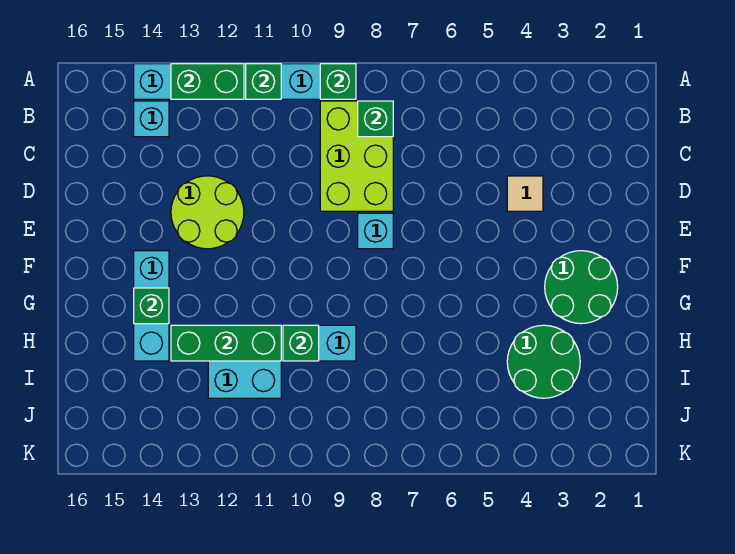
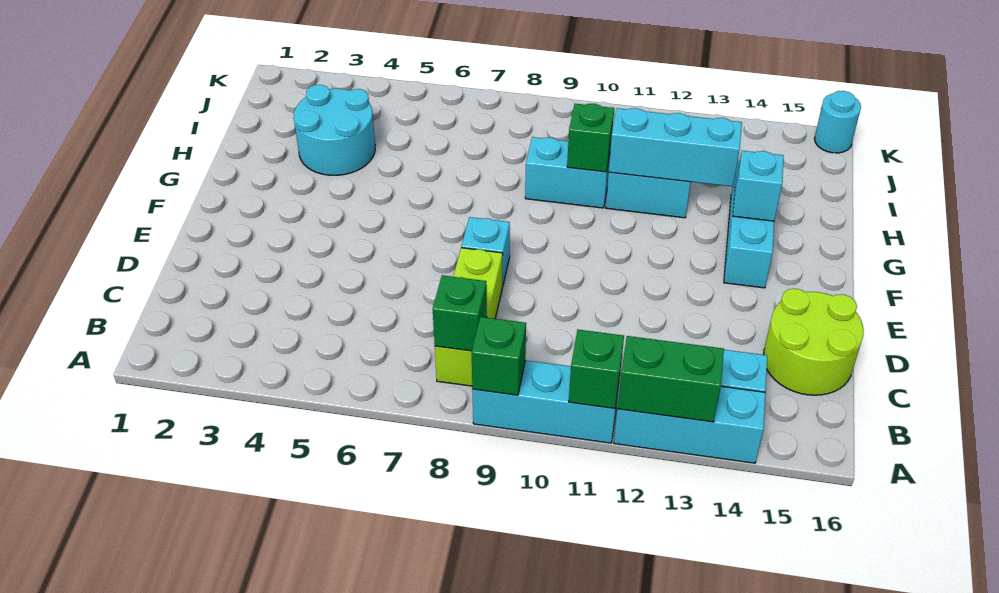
lime 2x3 brick [320,101,393,211] -> lime 1x3 brick [435,248,503,386]
tan 1x1 tile [507,176,543,211] -> none
lime 2x2 round brick [171,176,244,249] -> lime 2x2 round brick moved to [764,289,864,395]
green 2x2 round brick [545,251,618,324] -> none
green 1x1 brick [134,288,169,324] -> cyan 1x1 brick [733,151,784,221]
green 2x2 round brick [507,325,580,398] -> cyan 2x2 round brick [294,85,375,175]
green 1x3 brick [171,325,281,361] -> cyan 1x3 brick [609,108,742,187]
none -> cyan 1x1 round brick [814,91,861,153]

